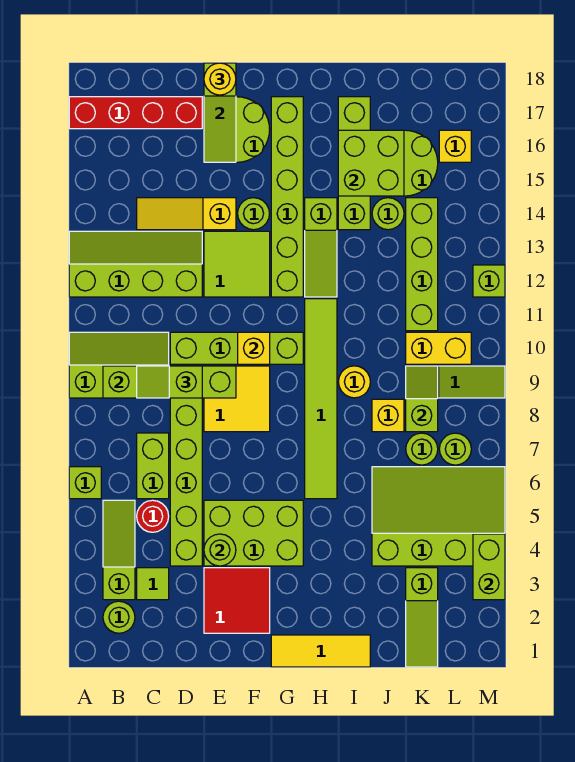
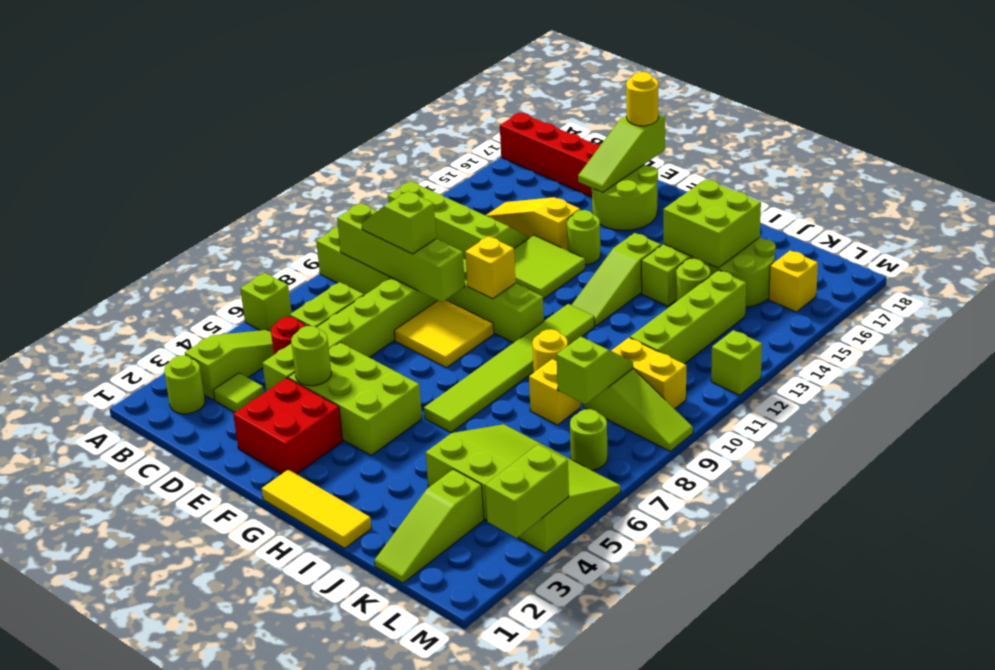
red 2x2 tile [204,568,270,633] -> red 2x2 brick [233,378,343,474]
lime 1x6 brick [271,97,303,297] -> none
lime 1x1 round brick [406,433,438,465] -> none

